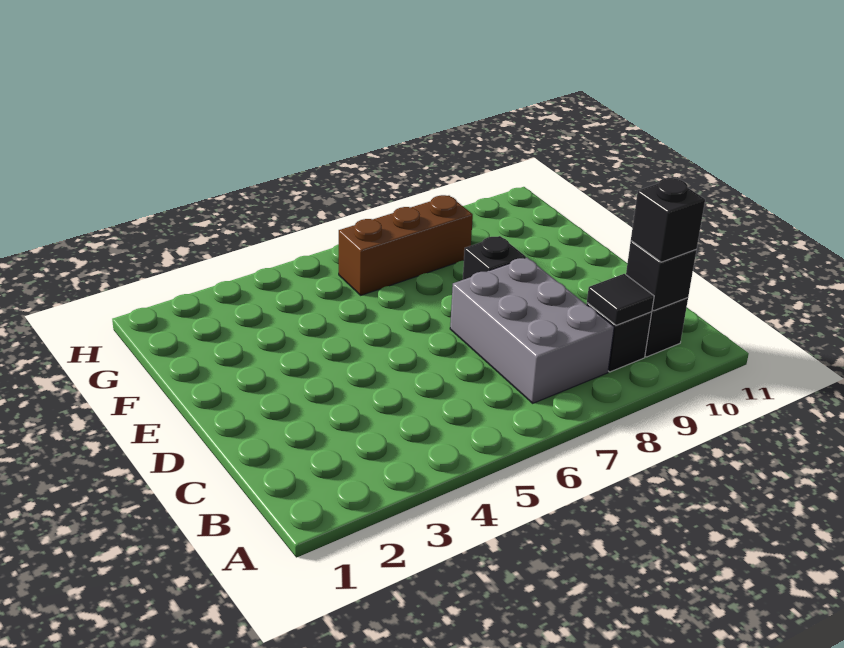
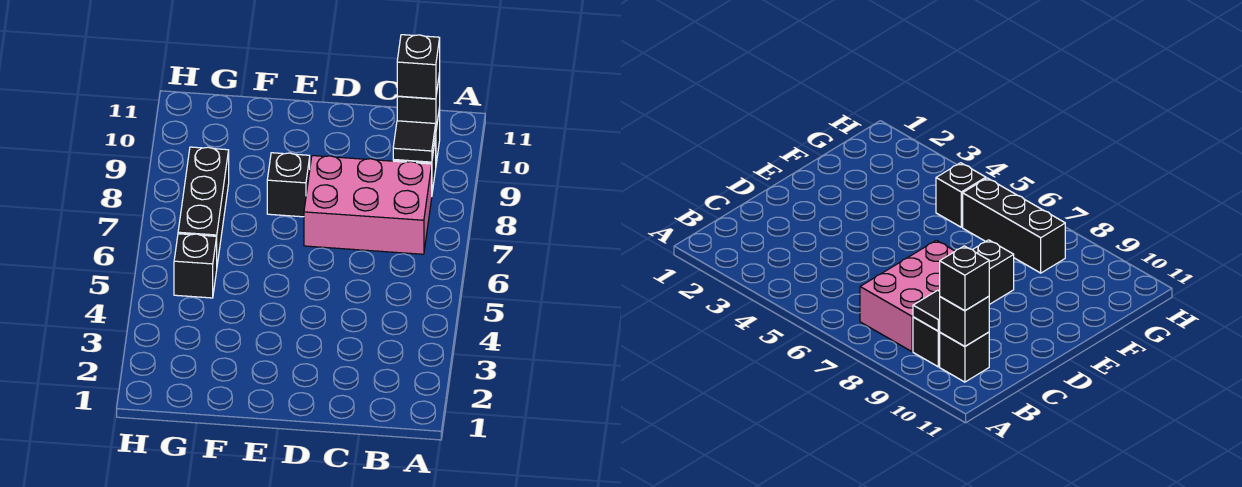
grey 2x3 brick [450,258,614,403] -> pink 2x3 brick [304,156,432,254]
none -> black 1x1 brick [174,234,217,298]
brown 1x3 brick [339,195,473,295] -> black 1x3 brick [178,147,229,264]

